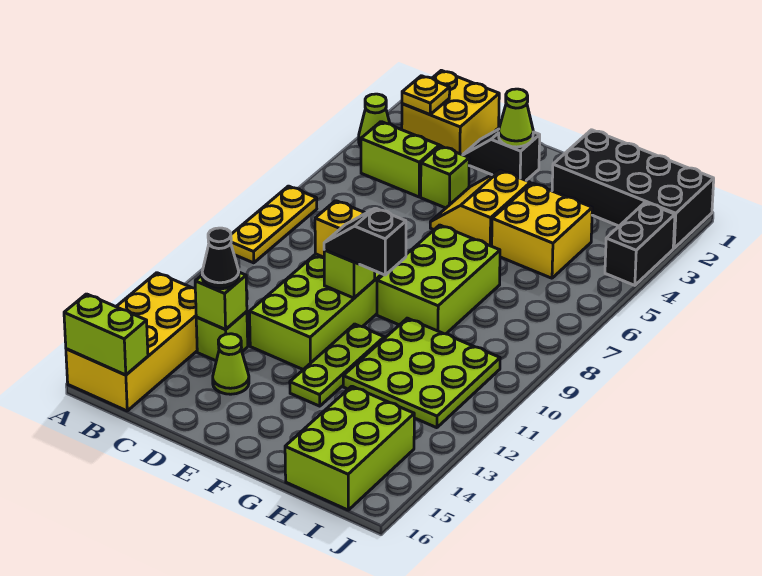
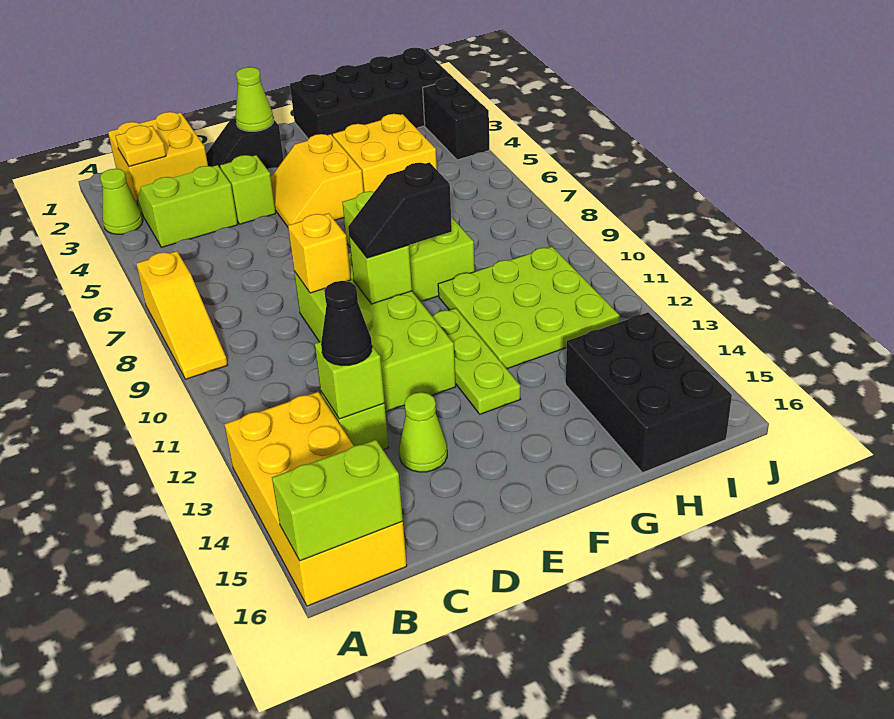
yellow 1x3 plate [231,186,317,263] -> yellow 1x3 slope [136,251,228,379]
lime 2x3 brick [285,386,414,510] -> black 2x3 brick [566,312,732,473]

